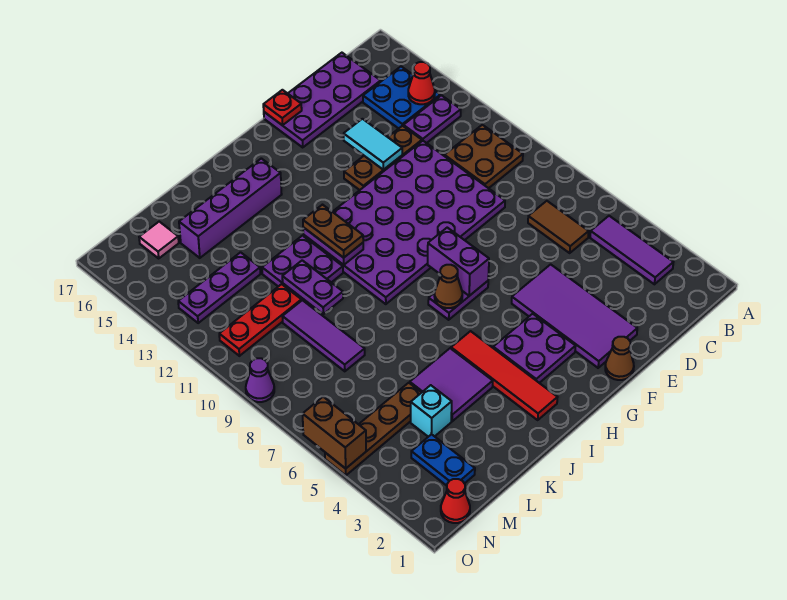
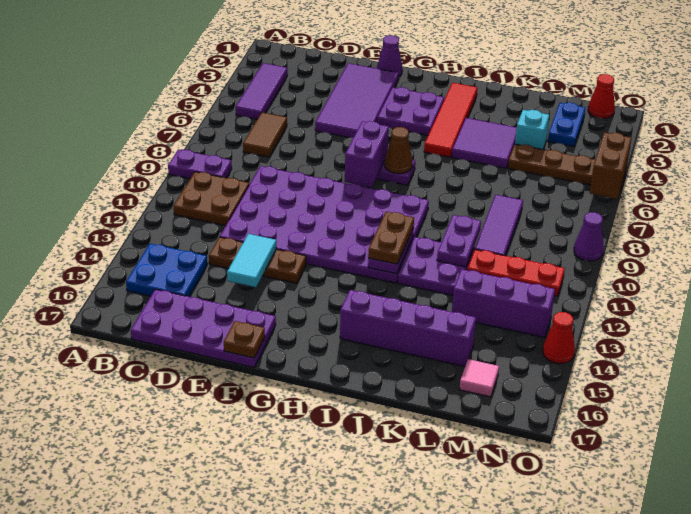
purple 1x2 plate [403,95,461,143] -> purple 1x2 plate moved to [168,149,232,179]
red 1x1 cone [408,62,435,104] -> red 1x1 cone moved to [543,312,575,364]
brown 1x1 cone [605,337,634,380] -> purple 1x1 cone [377,35,402,77]
red 1x1 plate [263,90,302,125] -> brown 1x1 plate [224,321,265,358]
purple 1x3 plate [178,252,260,323] -> purple 1x3 brick [452,269,555,338]

